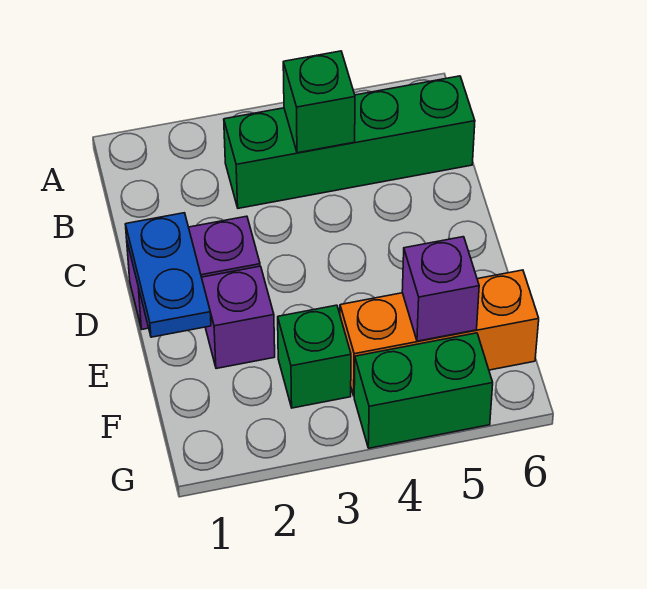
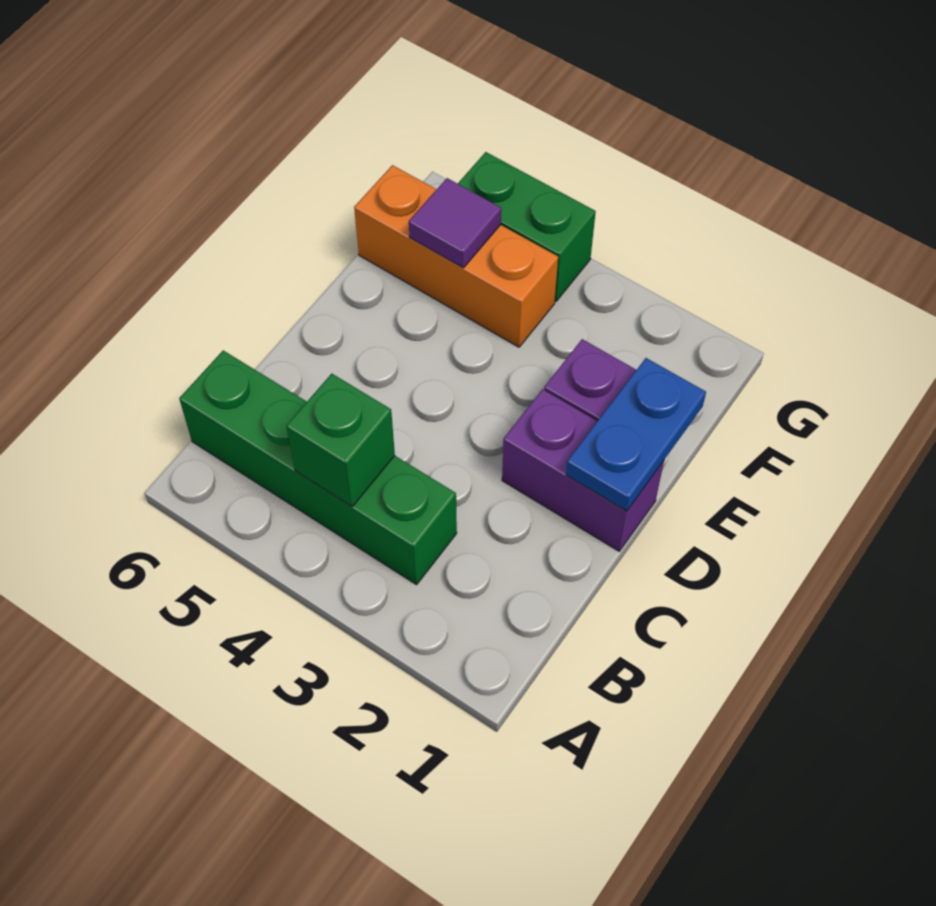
green 1x1 brick [278,305,351,408] -> none
purple 1x1 brick [402,237,479,341] -> purple 1x1 tile [409,178,501,268]

